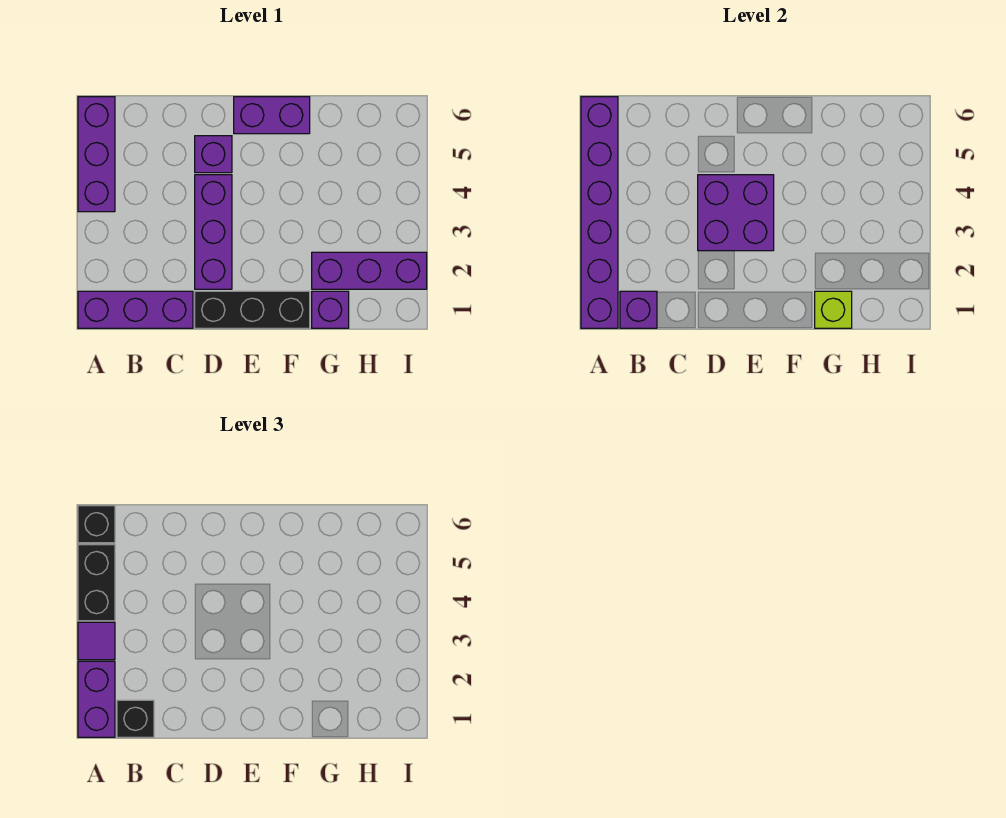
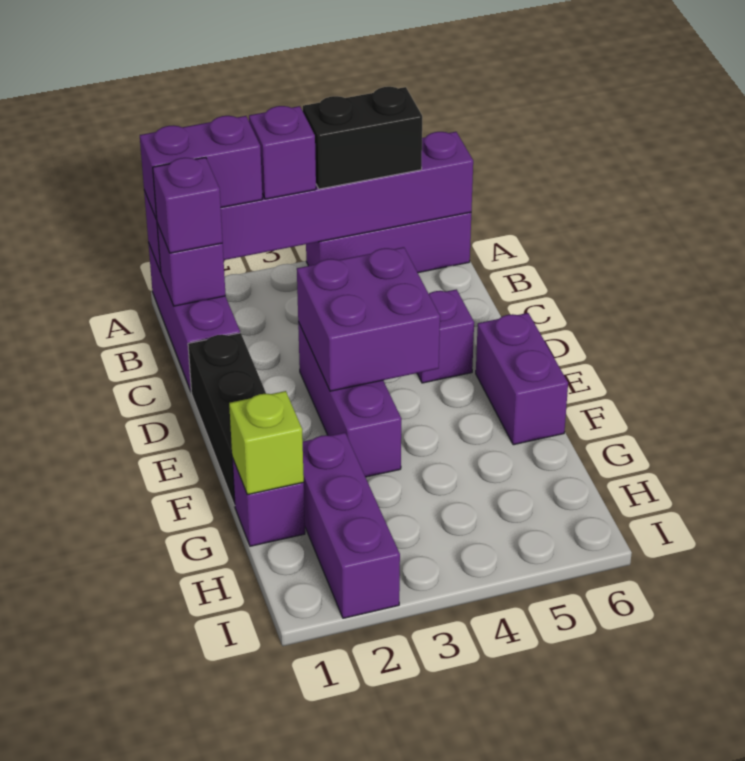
purple 1x1 tile [78,622,115,660] -> purple 1x1 brick [249,106,316,199]
black 1x1 brick [78,506,115,543] -> none
black 1x1 brick [117,700,154,737] -> purple 1x1 brick [153,157,223,253]
purple 1x3 brick [195,175,232,289] -> purple 1x3 brick turned to [298,322,401,477]

